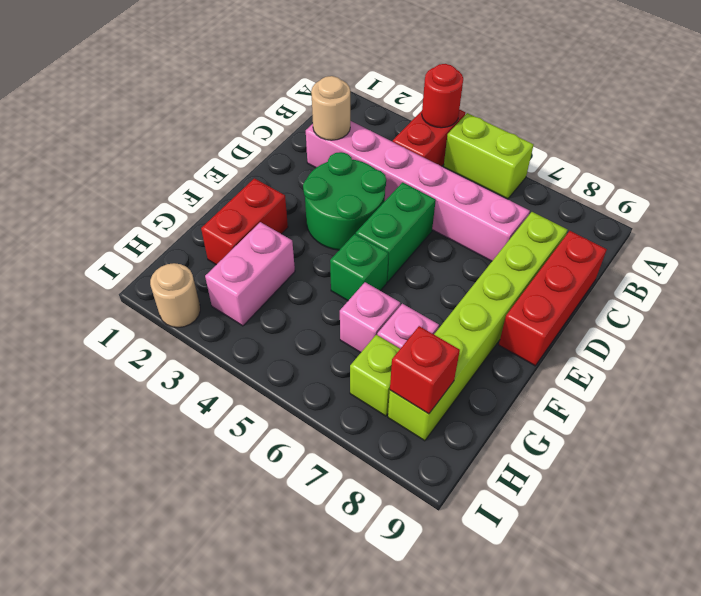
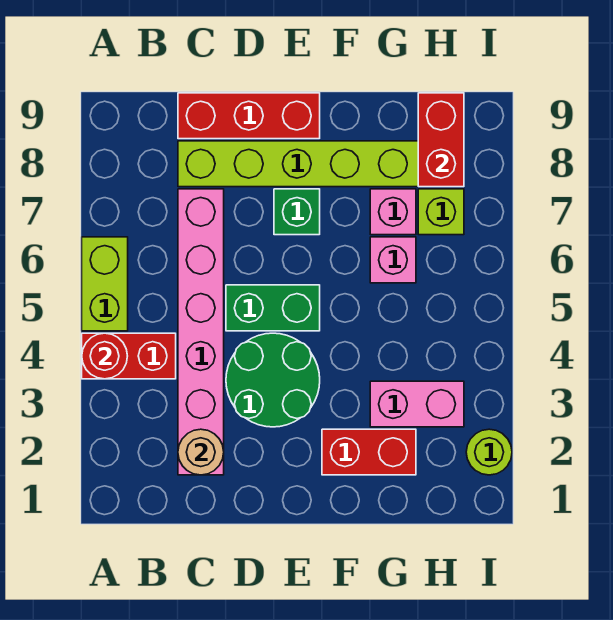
green 1x1 brick [330,234,388,301] -> green 1x1 brick moved to [274,189,320,235]
red 1x1 brick [390,326,460,414] -> red 1x2 brick [418,93,464,187]
tan 1x1 round brick [150,263,200,328] -> lime 1x1 round brick [466,429,512,475]

